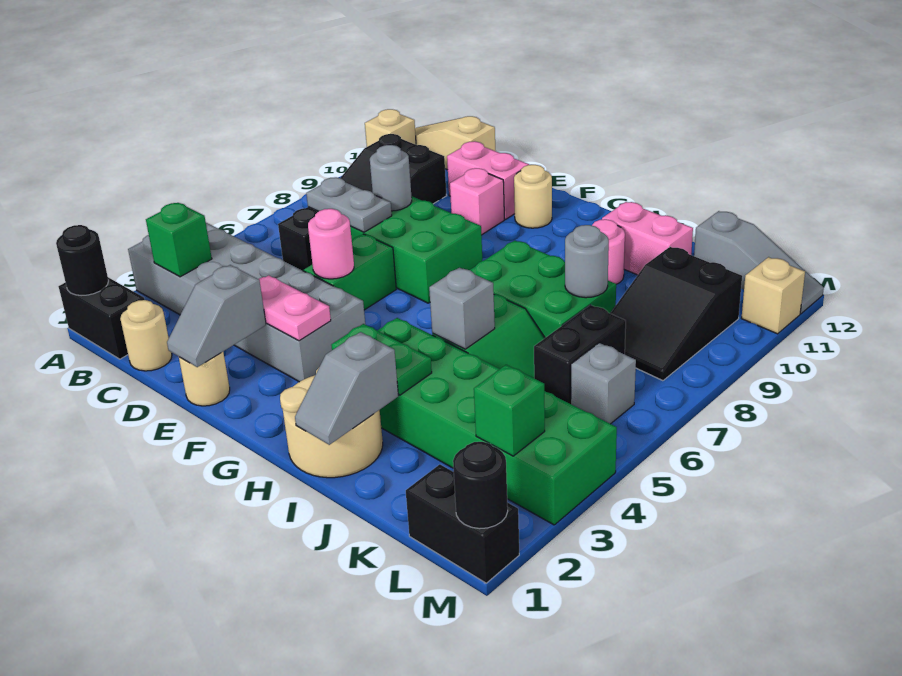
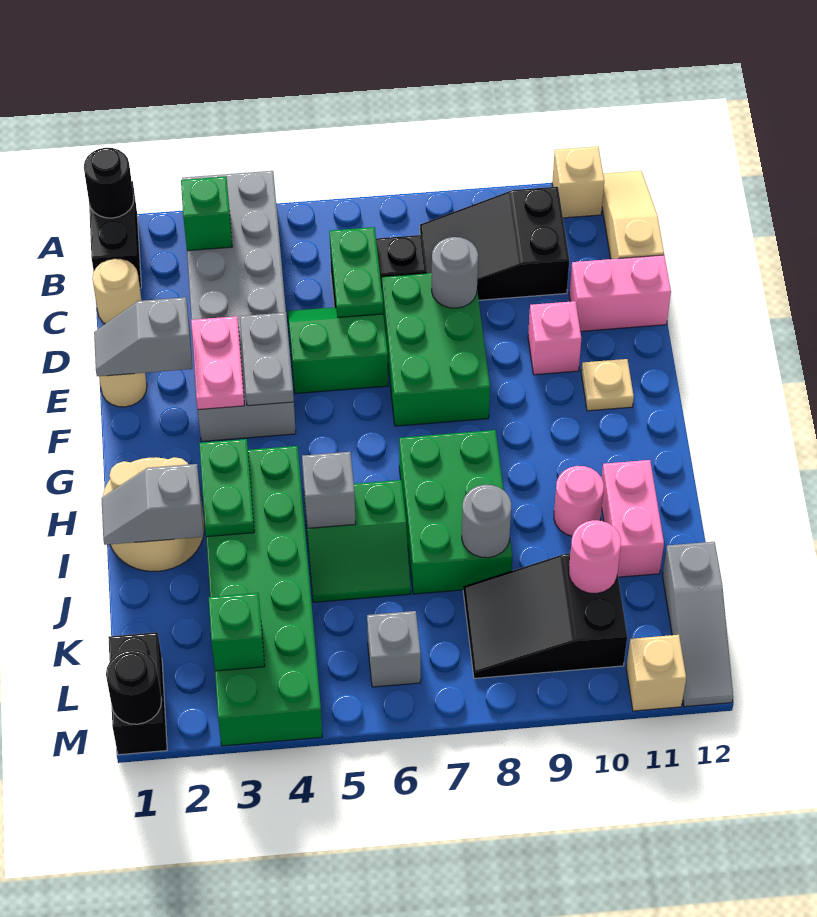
none -> green 1x2 plate [329,227,383,317]
grey 1x2 plate [306,177,392,232] -> grey 1x2 plate moved to [240,312,294,406]
pink 1x2 brick [447,141,529,219] -> pink 1x2 brick turned to [569,255,671,331]
pink 1x1 round brick [308,209,354,279] -> pink 1x1 round brick moved to [569,520,621,593]
tan 1x1 round brick [514,165,552,228] -> tan 1x1 plate [581,359,634,411]
black 1x2 brick [534,305,626,404] -> none

